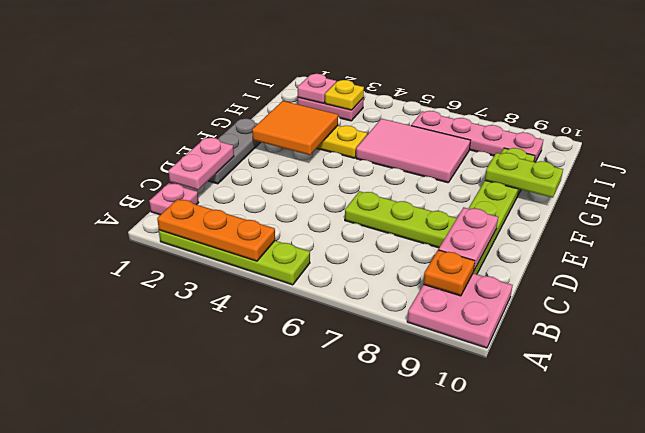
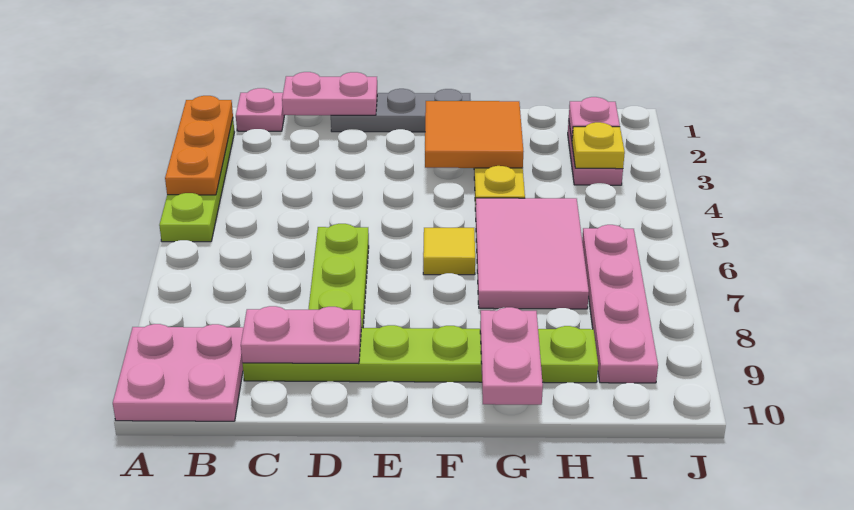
orange 1x1 plate [423,250,475,296] -> none
none -> yellow 1x1 tile [423,228,475,275]
lime 1x2 plate [485,153,563,198] -> pink 1x2 plate [480,307,543,405]

